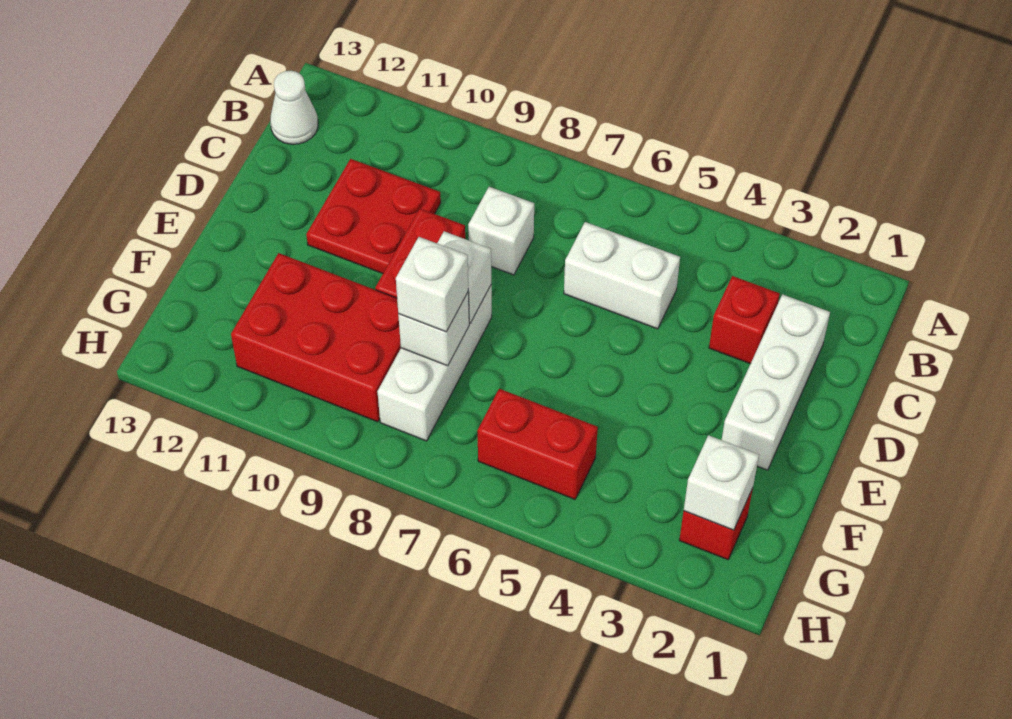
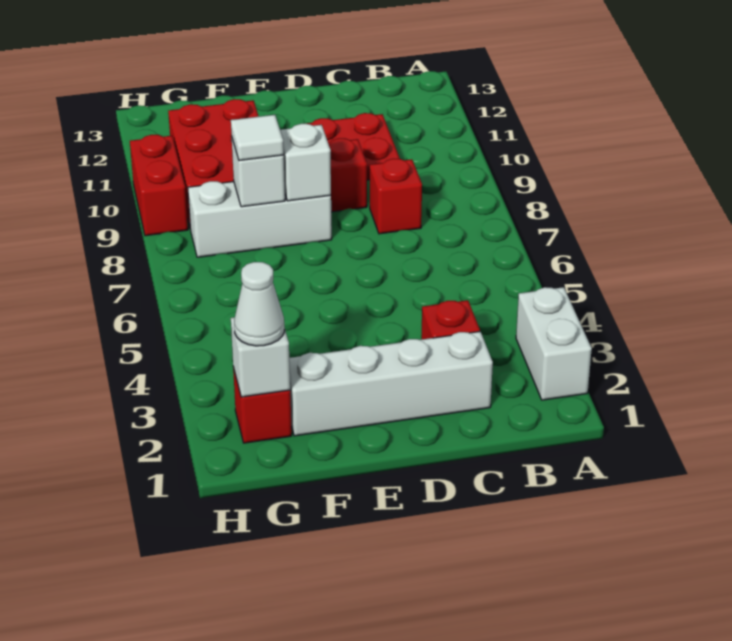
white 1x1 cone [270,71,318,144] -> white 1x1 cone moved to [234,262,284,346]
white 1x3 brick [722,294,830,470] -> white 1x4 brick [289,332,493,436]
white 1x2 brick [564,222,680,329] -> white 1x2 brick moved to [516,287,592,400]
white 1x1 brick [468,187,534,275] -> red 1x1 brick [370,159,422,234]
white 1x1 brick [396,237,468,332] -> white 1x1 tile [231,115,284,161]
red 1x2 brick [477,389,598,499] -> red 1x2 brick moved to [130,135,188,236]

